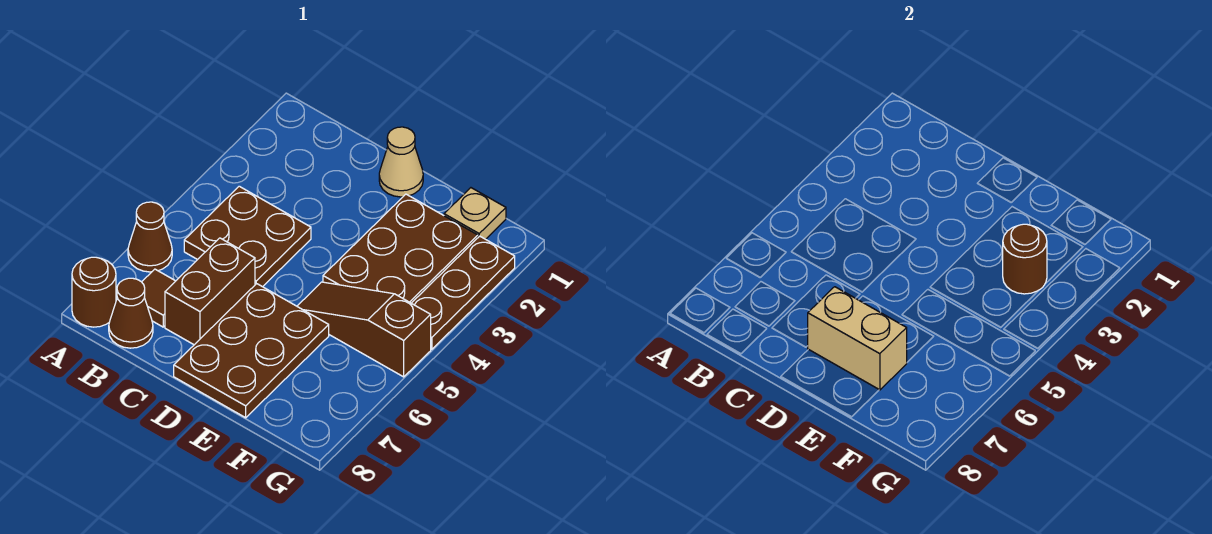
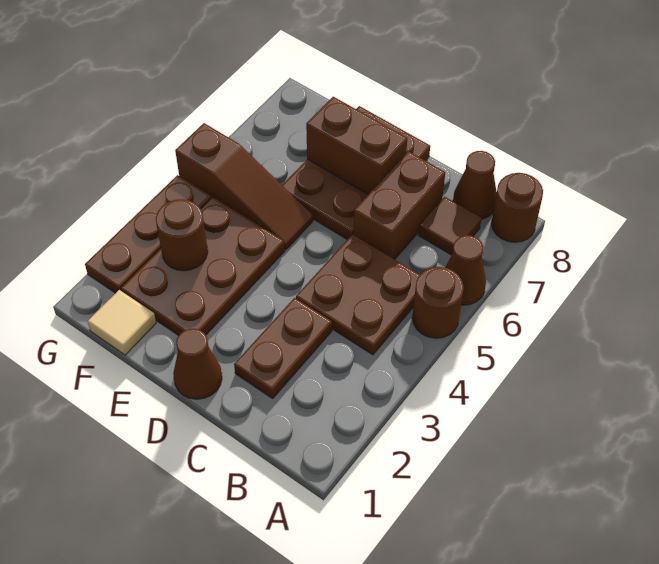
none -> brown 1x1 round brick [412,267,464,338]
none -> brown 1x2 plate [234,298,332,398]
tan 1x1 cone [379,127,423,197] -> brown 1x1 cone [173,329,222,399]
tan 1x2 brick [808,287,907,390] -> brown 1x2 brick [306,97,407,194]
tan 1x1 plate [444,188,506,239] -> tan 1x1 tile [88,290,156,355]

